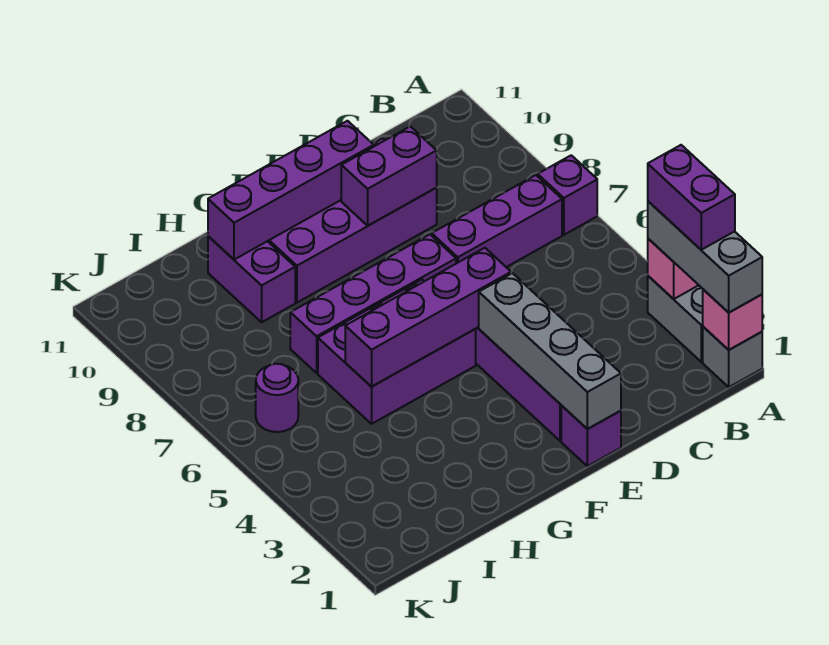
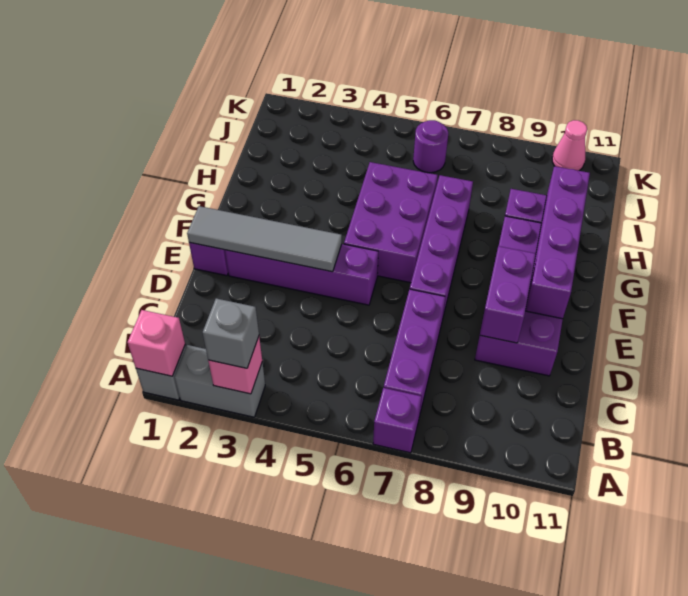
grey 1x3 brick [648,201,762,313] -> grey 1x1 brick [203,298,259,368]
purple 1x2 brick [648,145,735,250] -> none
grey 1x4 brick [479,273,621,429] -> grey 1x4 tile [187,206,342,272]
purple 1x4 brick [345,248,511,386] -> none
none -> pink 1x1 cone [552,120,587,171]

